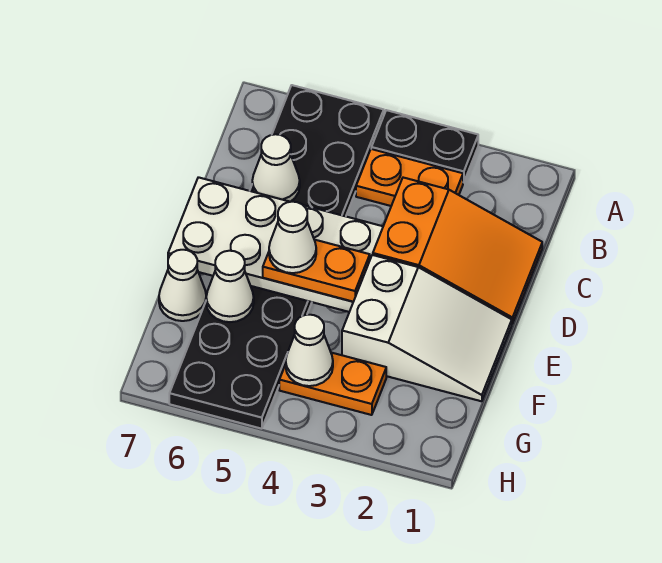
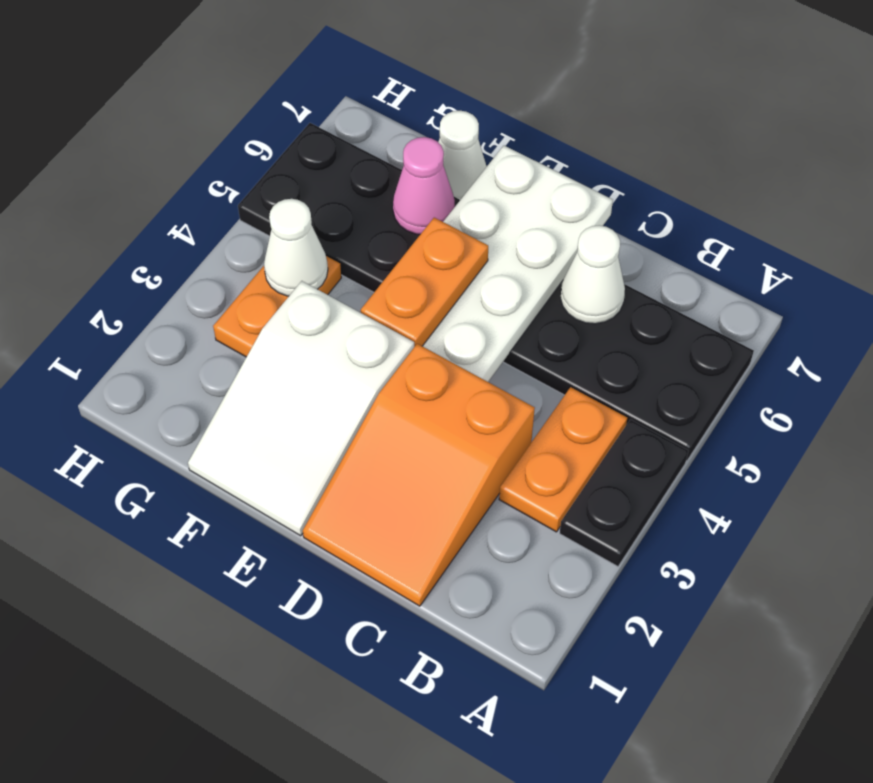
white 1x1 cone [269,202,316,273] -> none
white 1x1 cone [206,251,254,322] -> pink 1x1 cone [393,137,455,234]

